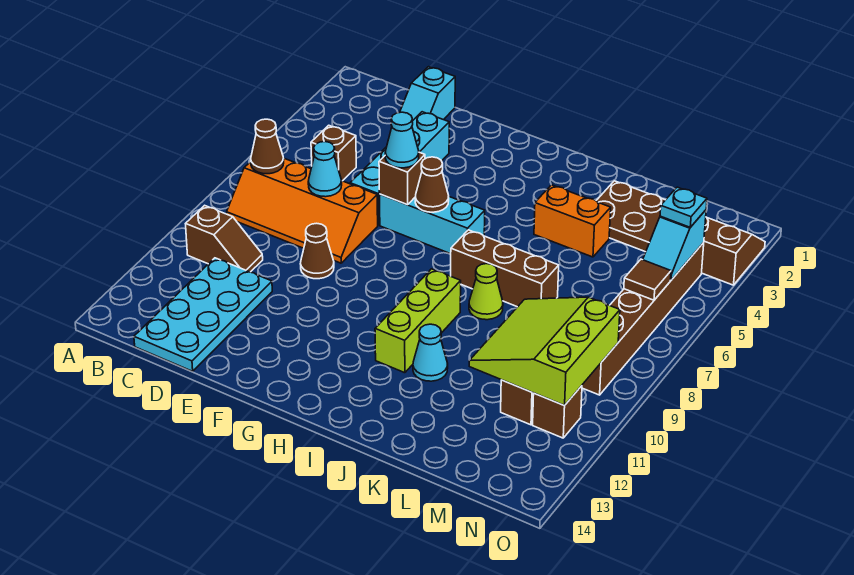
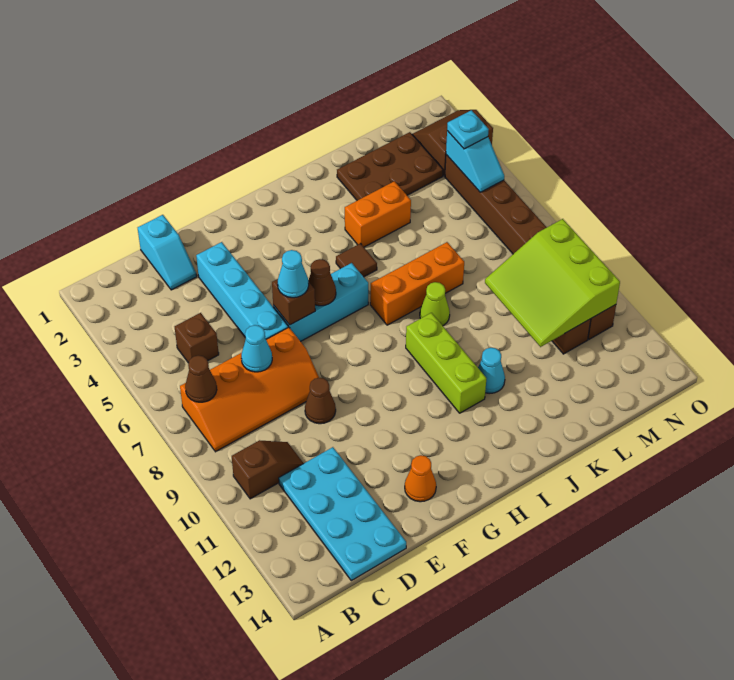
none -> orange 1x1 cone [405,455,436,502]
brown 1x3 brick [451,230,559,307] -> orange 1x3 brick [370,242,464,325]
brown 1x1 tile [624,259,671,300] -> brown 1x1 tile moved to [336,243,377,277]

